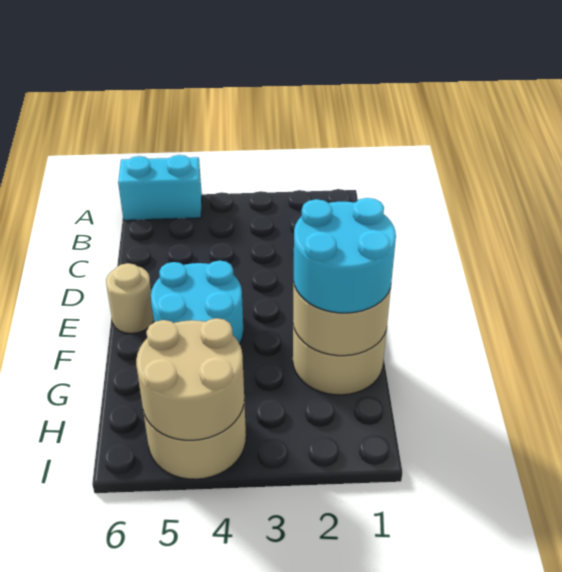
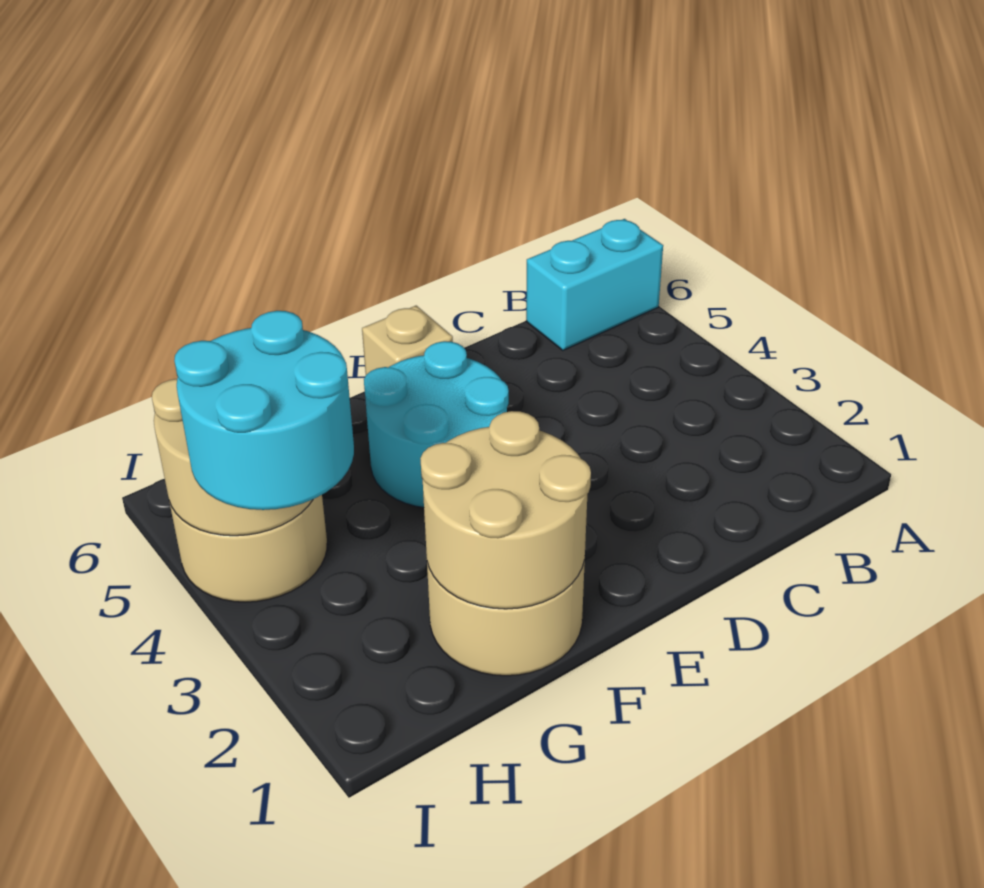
cyan 1x2 brick [118,155,202,220] -> cyan 1x2 brick turned to [526,219,663,350]
tan 1x1 round brick [106,263,154,333] -> tan 1x1 brick [362,306,453,375]
cyan 2x2 round brick [294,198,396,313] -> cyan 2x2 round brick moved to [174,311,354,510]

